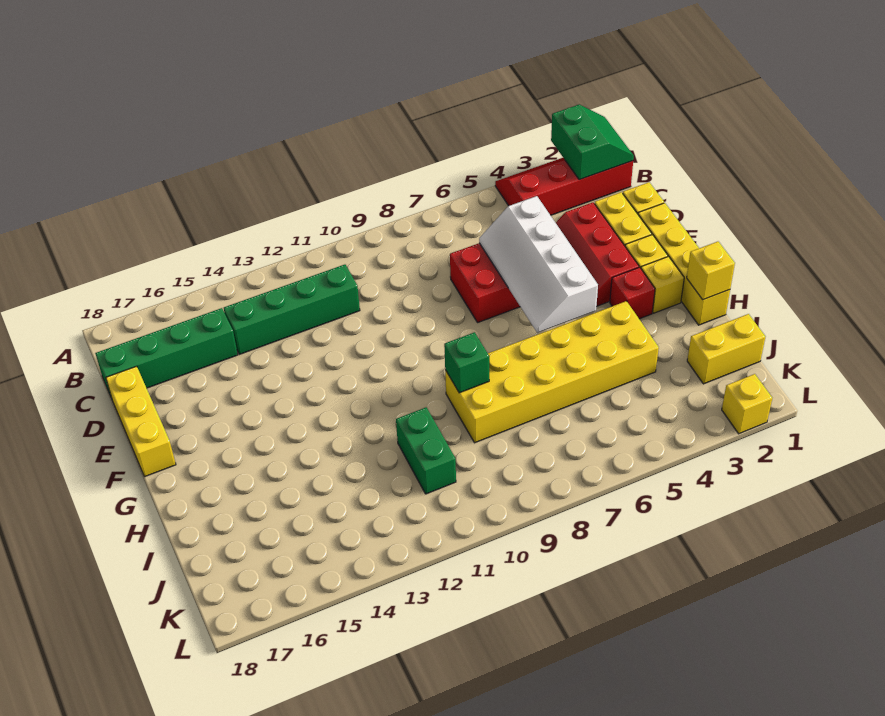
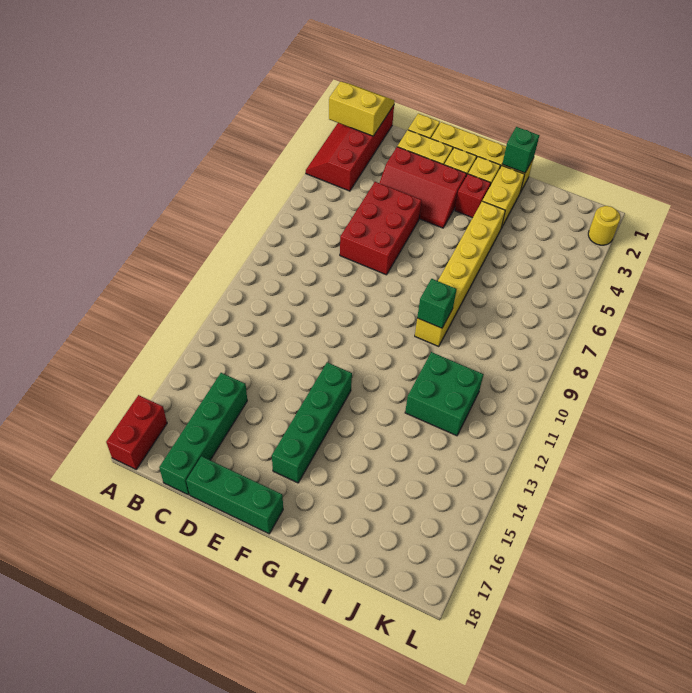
green 2x2 slope [551,104,634,180] -> yellow 2x2 slope [329,82,395,136]
none -> red 1x2 brick [106,395,167,469]
green 1x4 brick [224,265,360,354] -> green 1x4 brick moved to [272,362,352,483]
white 2x4 slope [479,196,598,333] -> none
yellow 1x3 brick [106,366,176,477] -> green 1x3 brick [186,456,283,534]
yellow 1x1 brick [687,242,735,300] -> green 1x1 brick [502,127,539,173]
yellow 2x6 brick [445,301,659,443] -> yellow 1x6 brick [415,201,505,347]
green 1x2 brick [396,407,456,494] -> green 2x2 brick [405,352,484,436]
yellow 1x2 brick [687,314,765,384] -> yellow 1x2 brick moved to [482,166,525,228]
yellow 1x1 brick [722,374,772,434] -> yellow 1x1 round brick [588,206,620,245]

